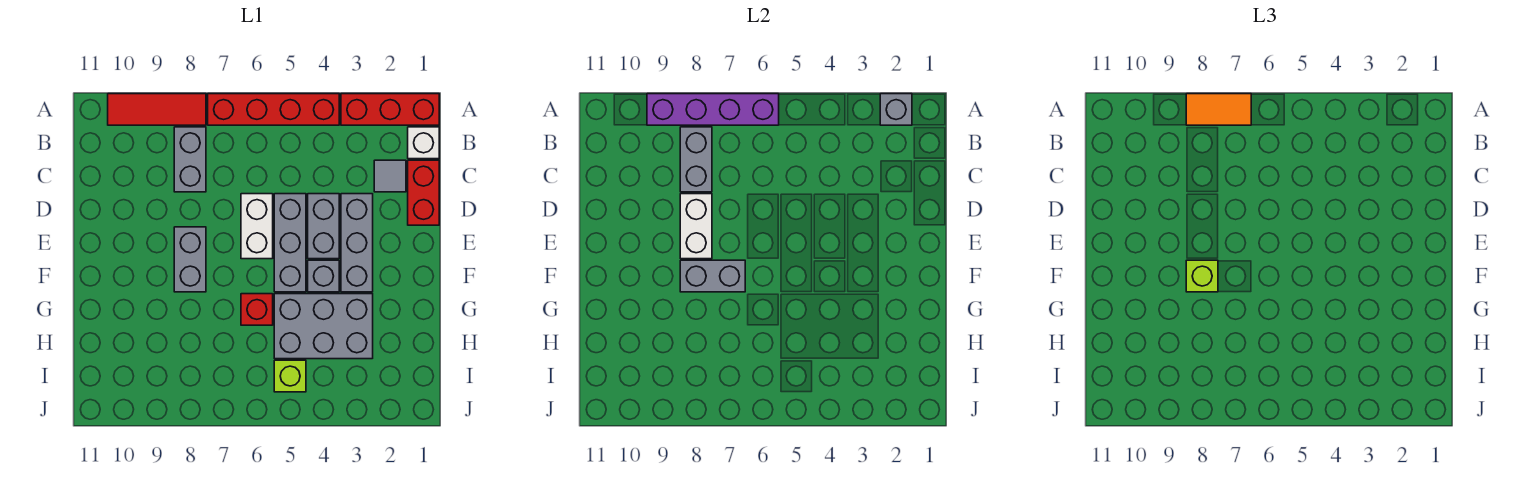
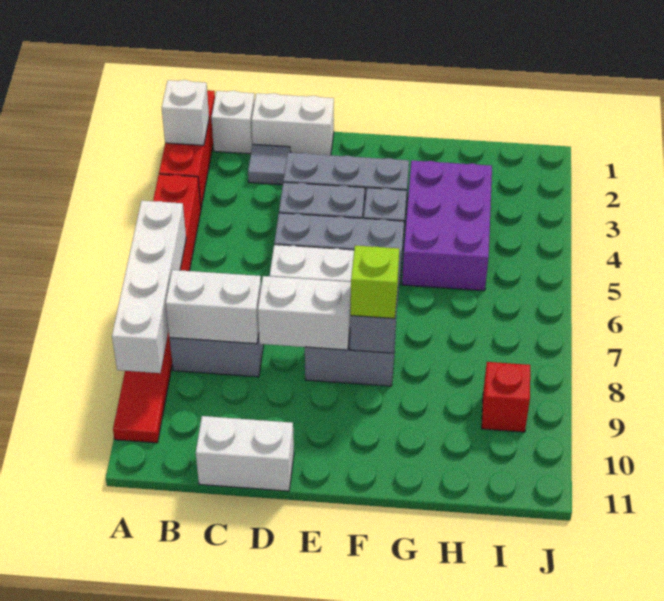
grey 1x1 brick [880,94,912,125] -> white 1x1 brick [162,80,209,145]
purple 1x4 brick [647,94,779,125] -> white 1x4 brick [112,201,186,373]
orange 1x2 tile [1186,94,1251,125] -> none
grey 1x2 brick [680,127,712,192] -> white 1x2 brick [166,270,261,344]
red 1x2 brick [408,160,439,225] -> white 1x2 brick [252,93,334,155]
none -> white 1x2 brick [196,416,294,491]
grey 2x3 brick [274,294,373,359] -> purple 2x3 brick [402,161,492,291]
red 1x1 brick [241,294,273,325] -> red 1x1 brick moved to [482,362,530,432]
lime 1x1 brick [274,360,306,392] -> none

